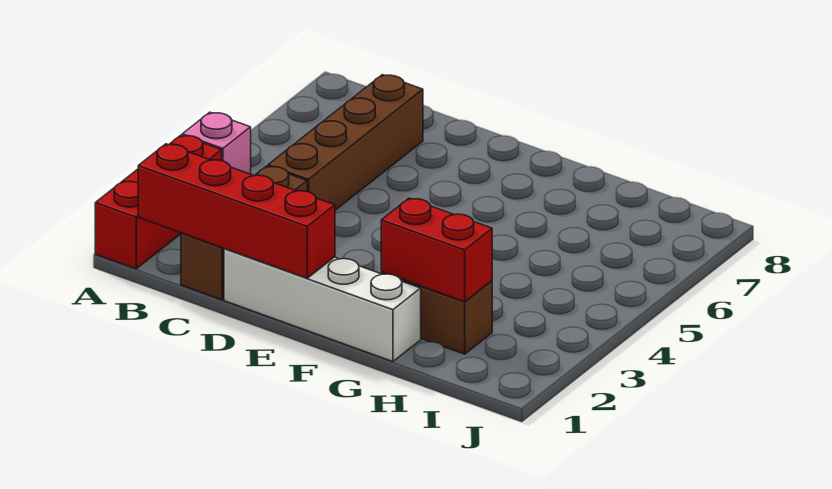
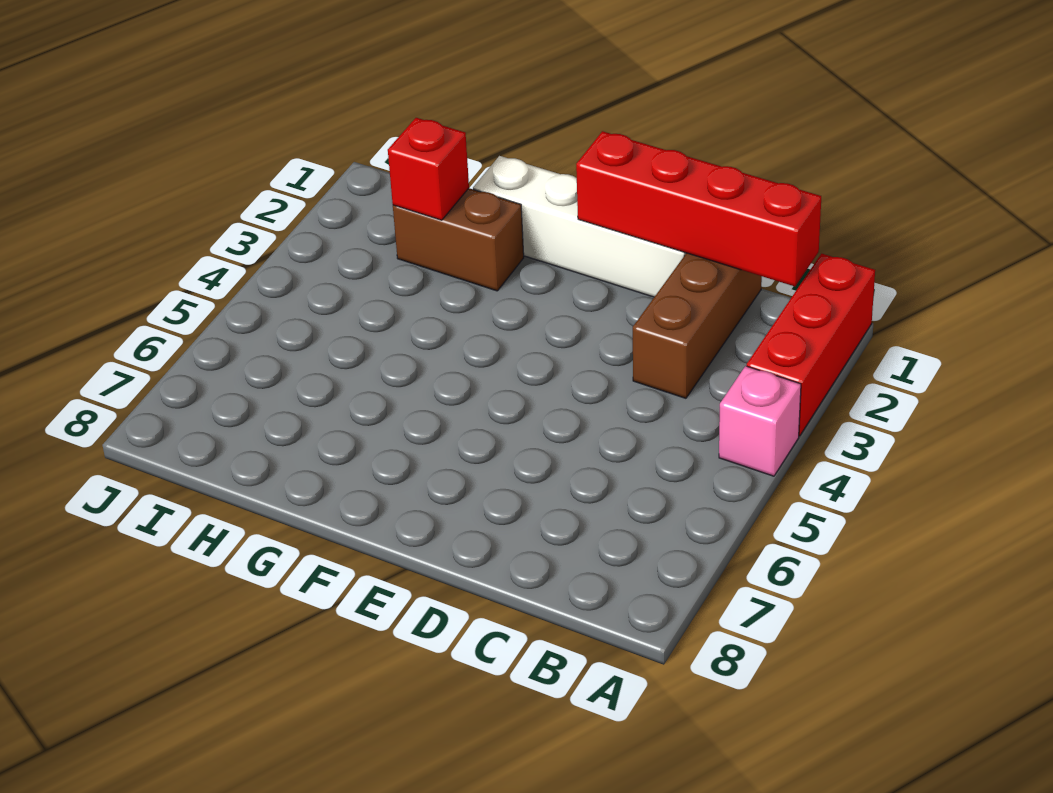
brown 1x4 brick [268,75,423,210] -> none
red 1x2 brick [381,198,492,302] -> red 1x1 brick [388,118,469,220]

